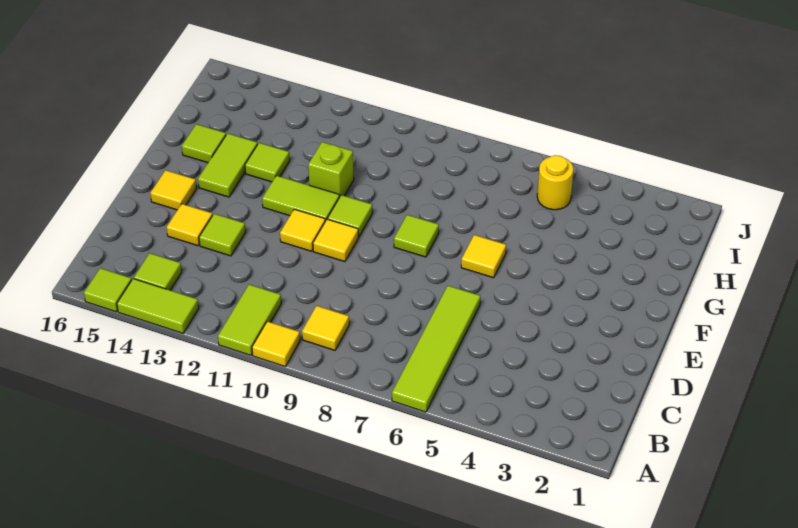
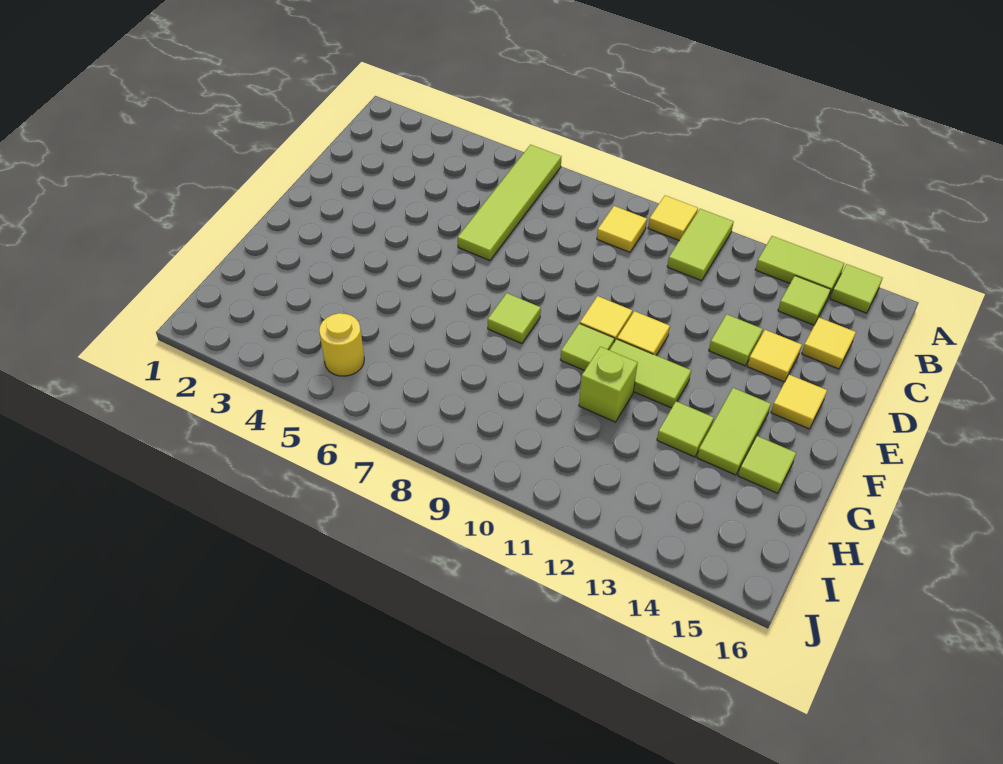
yellow 1x1 tile [461,235,506,278] -> yellow 1x1 tile moved to [802,317,856,369]

